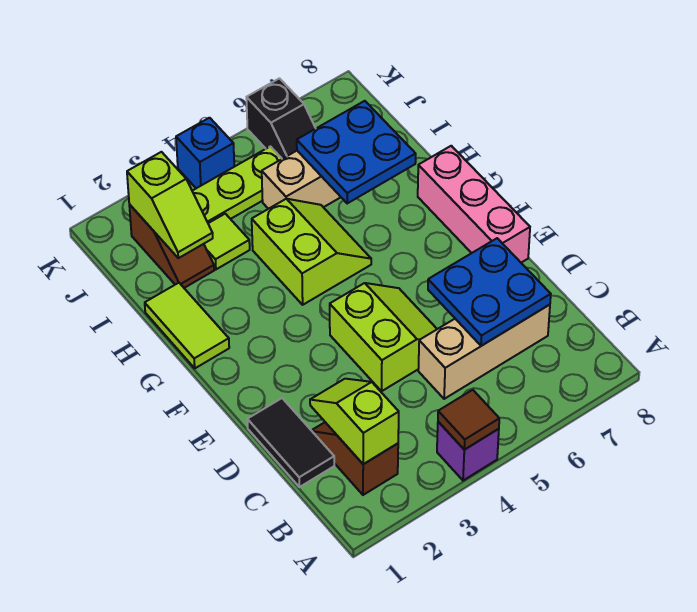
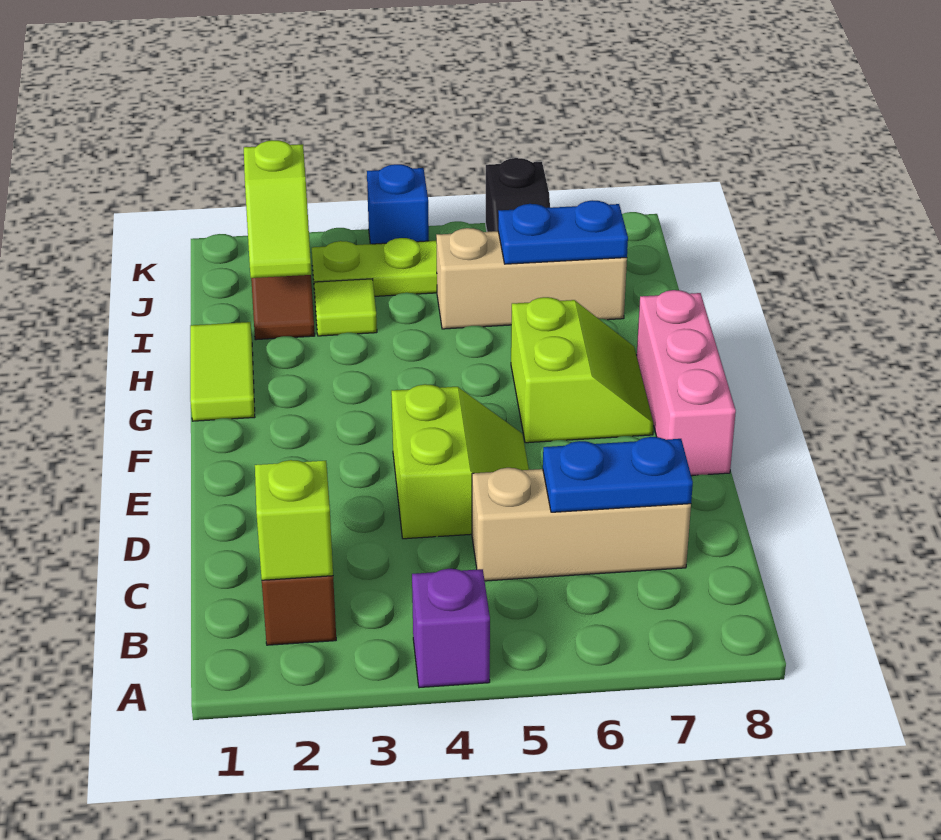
brown 1x1 tile [438,390,499,450] -> none
black 1x2 tile [247,398,334,487] -> none
blue 2x2 plate [428,238,551,346] -> blue 1x2 plate [543,437,693,512]
lime 2x2 slope [252,199,371,305] -> lime 2x2 slope moved to [511,297,654,443]
blue 2x2 plate [297,101,416,203] -> blue 1x2 plate [498,200,628,264]

